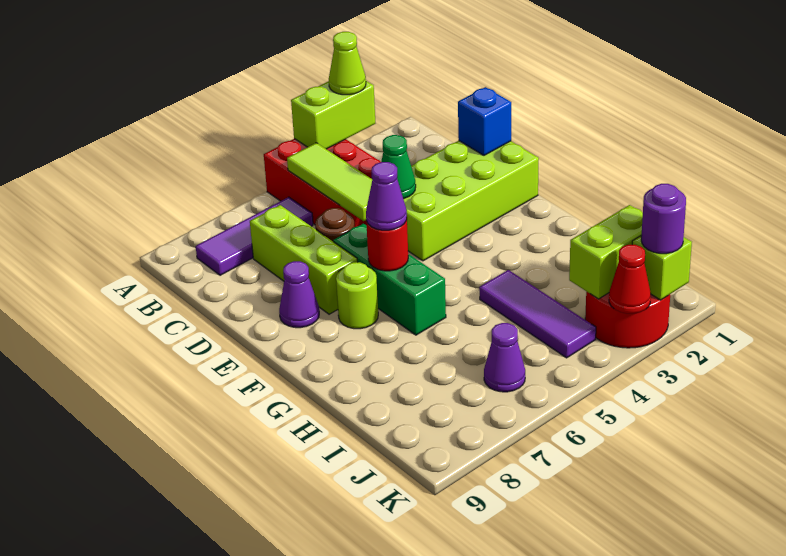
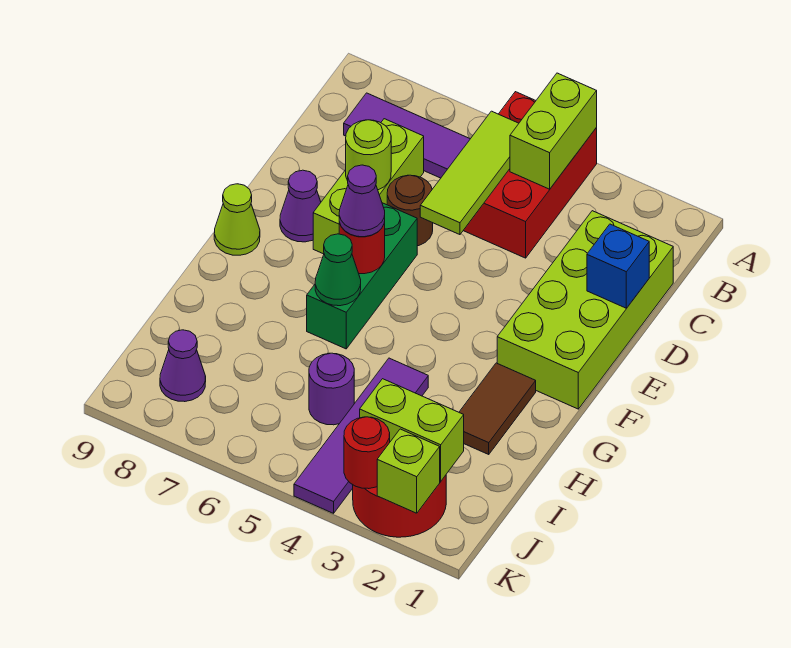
lime 1x2 brick [291,81,375,149] -> lime 1x2 brick turned to [510,73,597,189]
lime 1x1 cone [329,32,366,95] -> lime 1x1 cone moved to [214,184,260,255]
lime 2x4 brick [404,141,539,261] -> lime 2x4 brick turned to [497,211,673,409]
green 1x1 cone [381,135,416,199] -> green 1x1 cone moved to [315,234,361,306]
lime 1x1 round brick [336,262,378,329] -> lime 1x1 round brick moved to [346,120,391,190]
none -> brown 1x2 tile [459,363,536,454]
purple 1x3 tile [479,270,596,358] -> purple 1x4 tile [294,358,428,513]
purple 1x1 cone [484,323,525,392] -> purple 1x1 cone moved to [160,330,206,402]
purple 1x1 round brick [641,184,686,254] -> purple 1x1 round brick moved to [309,353,354,425]
red 1x1 cone [609,245,651,314] -> red 1x1 round brick [344,417,390,489]

